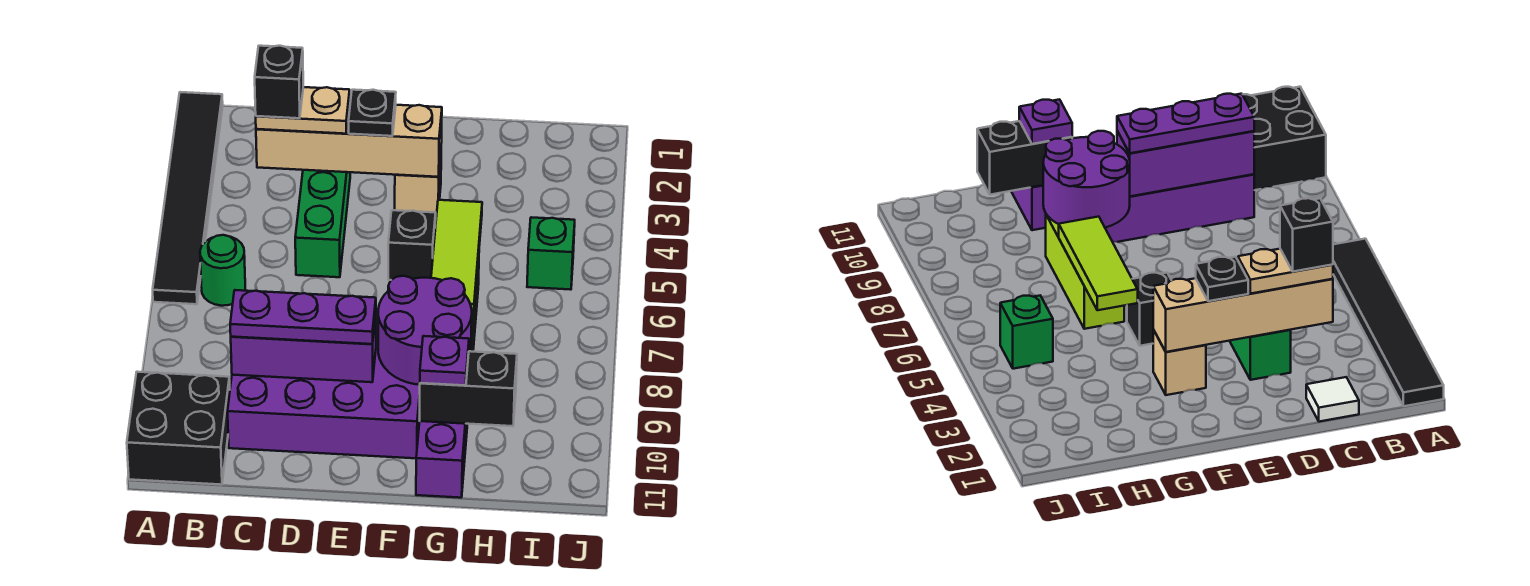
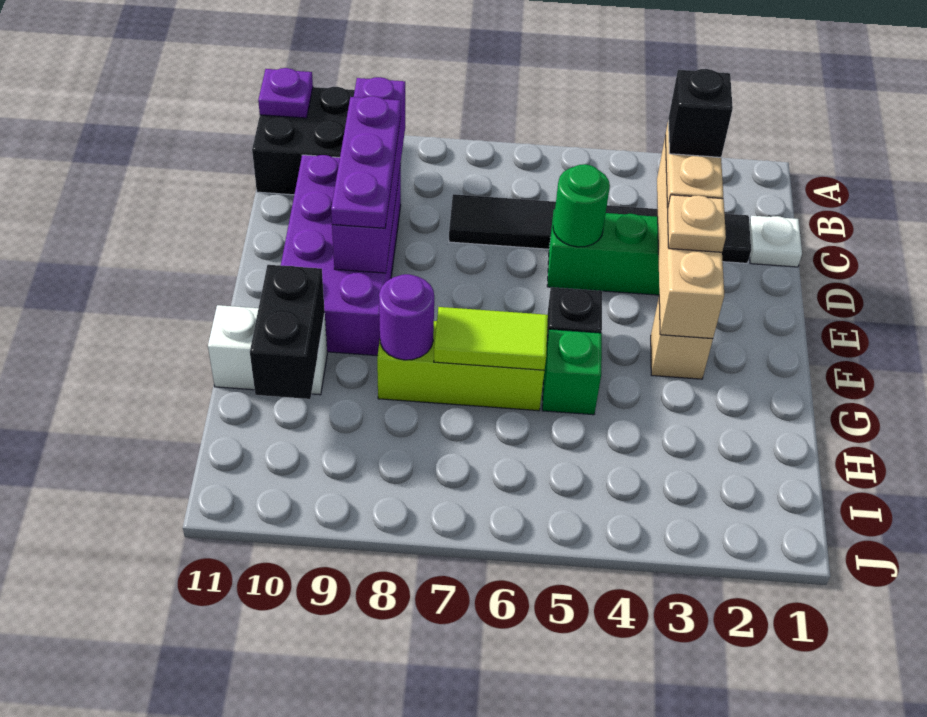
black 1x6 tile [153,92,223,304] -> black 1x6 tile moved to [449,194,751,263]
green 1x1 round brick [200,235,245,306] -> green 1x1 round brick moved to [553,164,610,247]
white 1x1 tile [1306,377,1359,422] -> white 1x1 plate [749,216,802,267]
purple 1x3 brick [231,314,376,382] -> purple 1x4 brick [332,77,405,273]
black 1x1 plate [349,90,396,136] -> tan 1x1 plate [668,195,726,252]
purple 2x2 round brick [378,276,472,385] -> purple 1x1 round brick [379,274,434,360]
lime 1x3 tile [431,200,482,316] -> lime 1x2 tile [434,307,548,370]
purple 1x2 brick [416,421,467,498] -> white 1x2 brick [208,305,327,395]
purple 1x1 plate [420,336,469,386] -> purple 1x1 plate moved to [258,68,313,118]
green 1x1 brick [527,217,575,290] -> green 1x1 brick moved to [542,329,602,415]

